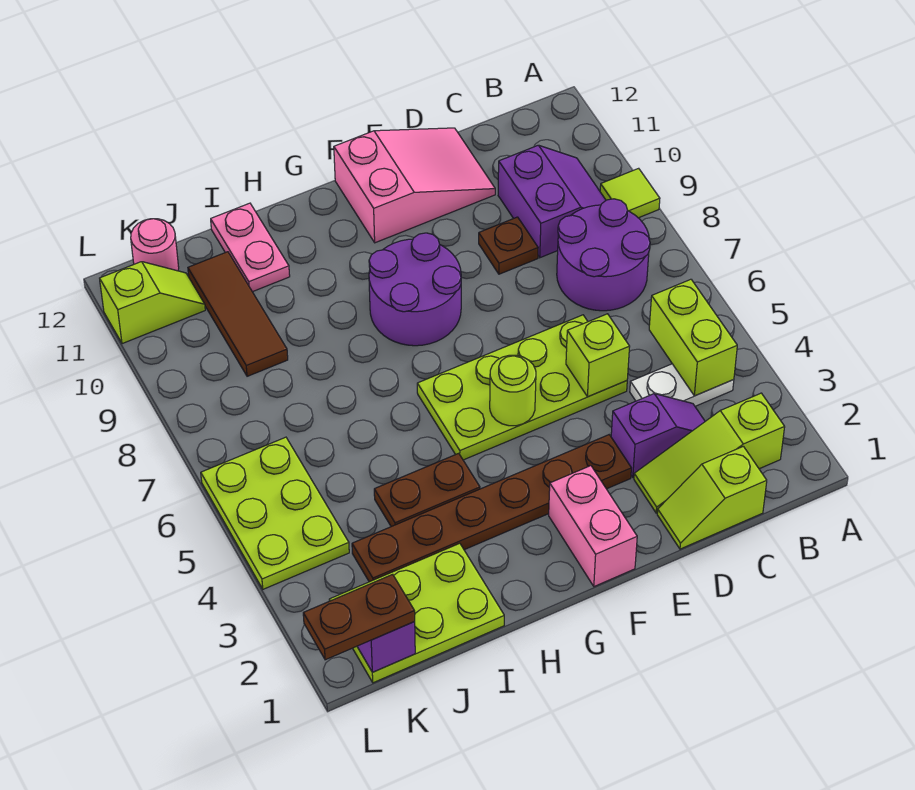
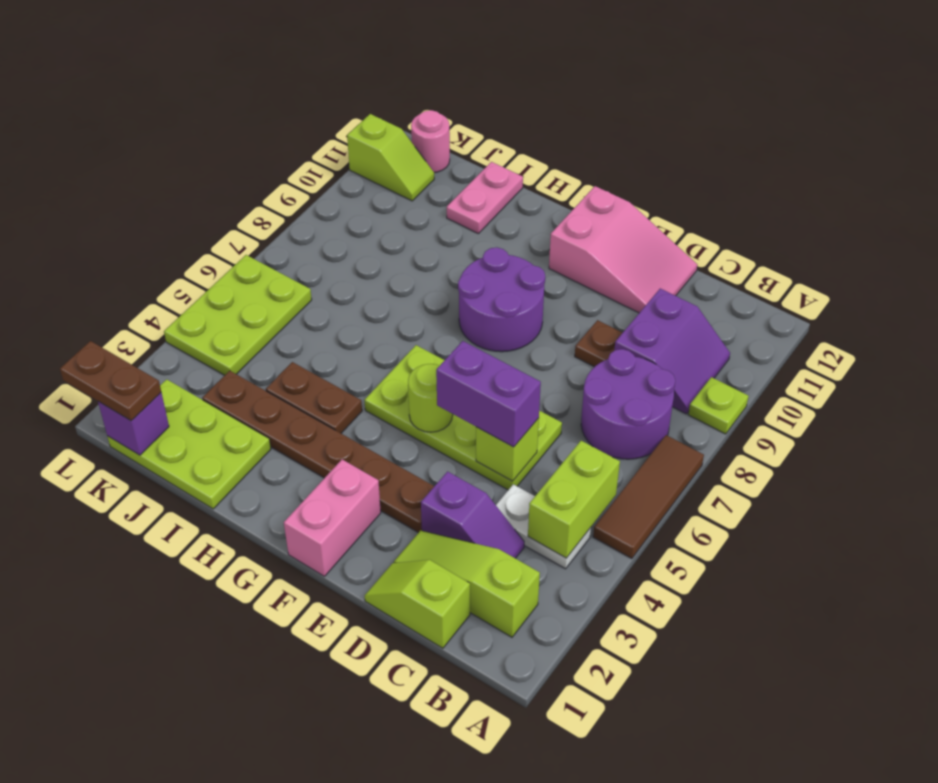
lime 1x1 tile [600,168,660,218] -> lime 1x1 plate [688,377,749,434]
none -> purple 1x2 brick [436,341,541,447]
brown 1x3 tile [188,252,288,376] -> brown 1x3 tile moved to [593,435,704,559]

